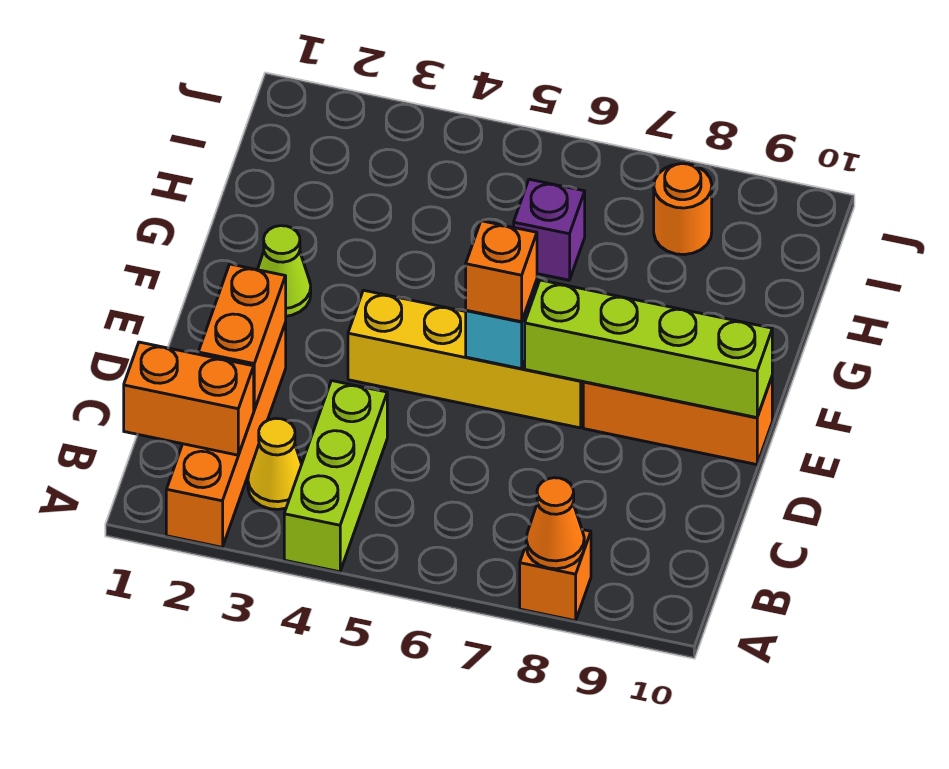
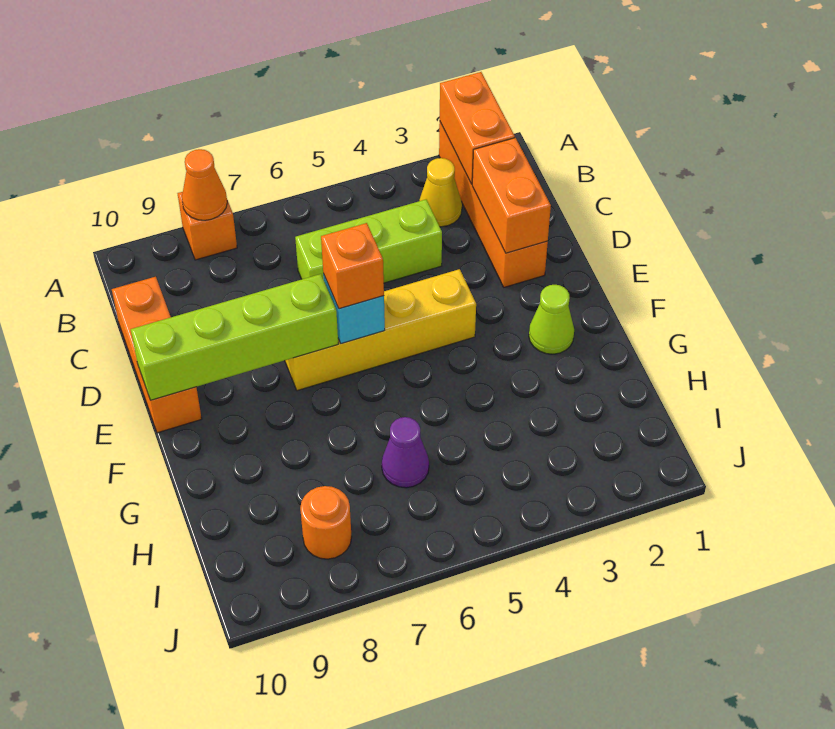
lime 1x3 brick [284,381,387,572] -> lime 1x3 brick turned to [295,200,442,283]
orange 1x2 brick [124,342,254,455] -> orange 1x2 brick turned to [440,72,515,184]
orange 1x3 brick [583,377,772,465] -> orange 1x3 brick turned to [112,277,202,433]
purple 1x1 brick [514,179,585,280] -> purple 1x1 cone [382,417,429,488]

